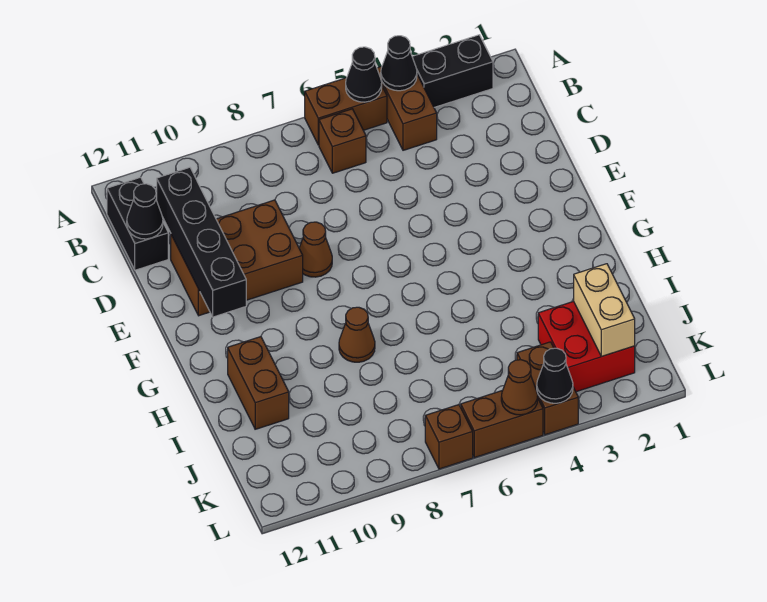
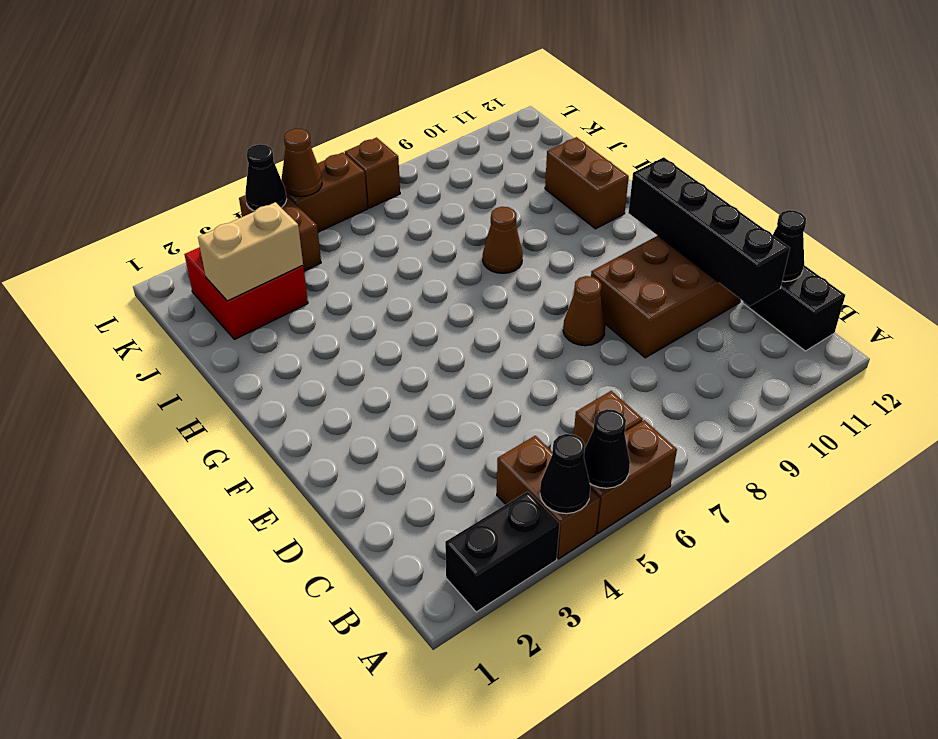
tan 1x2 brick [574,264,635,357] -> tan 1x2 brick turned to [198,202,303,301]

